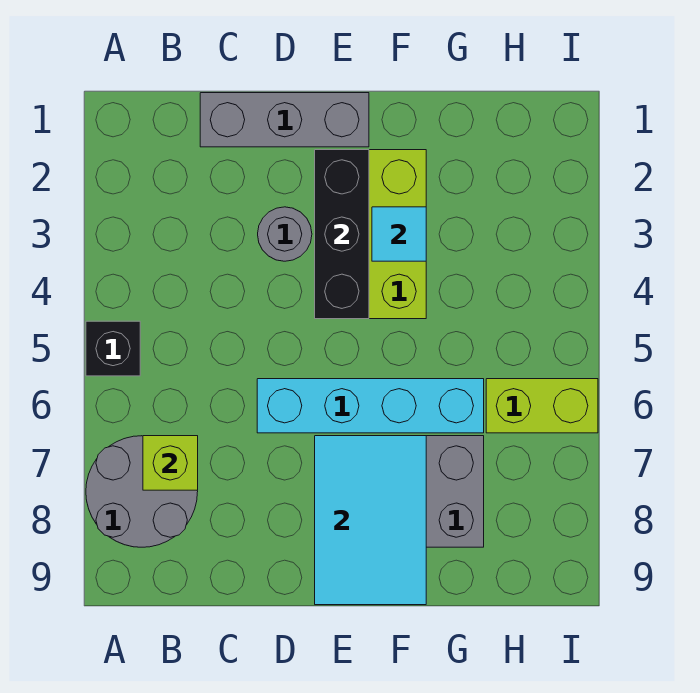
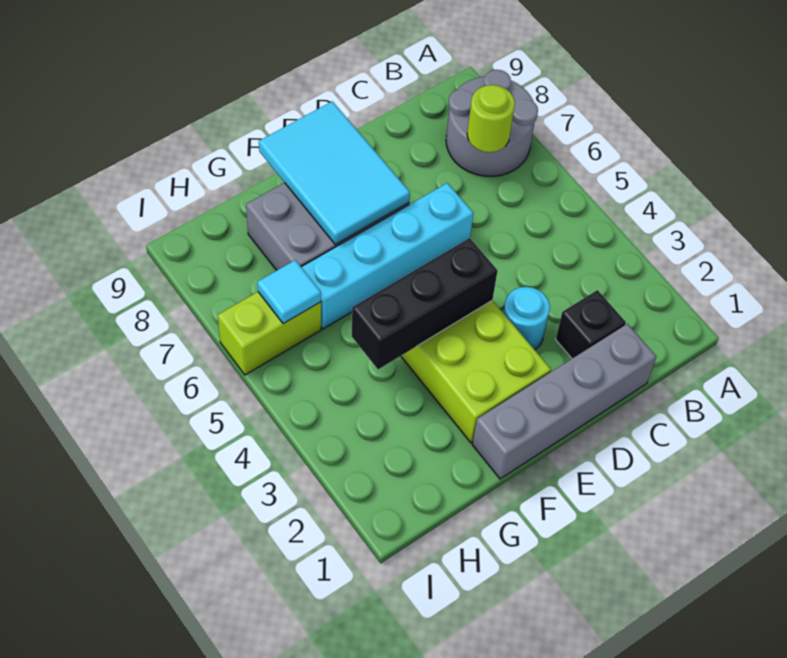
black 1x1 brick [86,321,140,376] -> black 1x1 brick moved to [556,290,626,358]
lime 1x1 brick [143,436,198,490] -> lime 1x1 round brick [467,85,515,152]
grey 1x3 brick [200,93,369,147] -> grey 1x4 brick [472,324,656,479]
grey 1x1 round brick [258,207,312,261] -> cyan 1x1 round brick [503,287,550,350]
black 1x3 brick [315,150,369,319] -> black 1x3 brick turned to [352,238,498,369]
cyan 1x1 tile [372,207,426,261] -> cyan 1x1 tile moved to [257,260,321,324]

